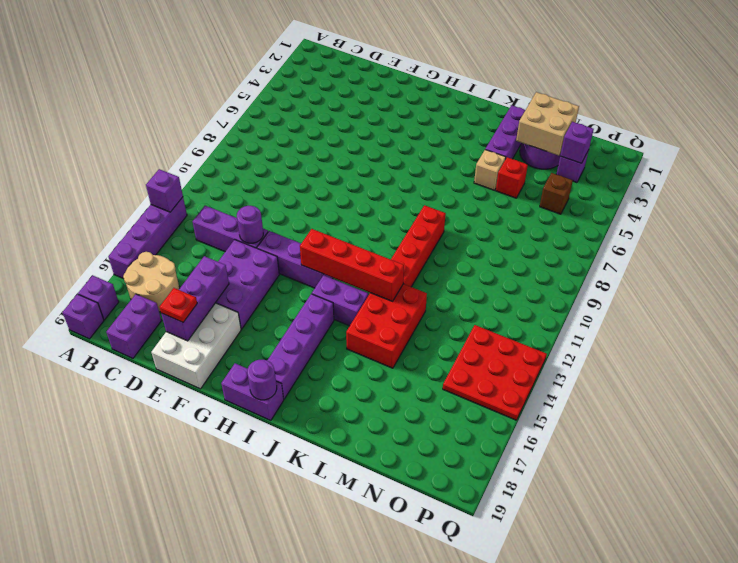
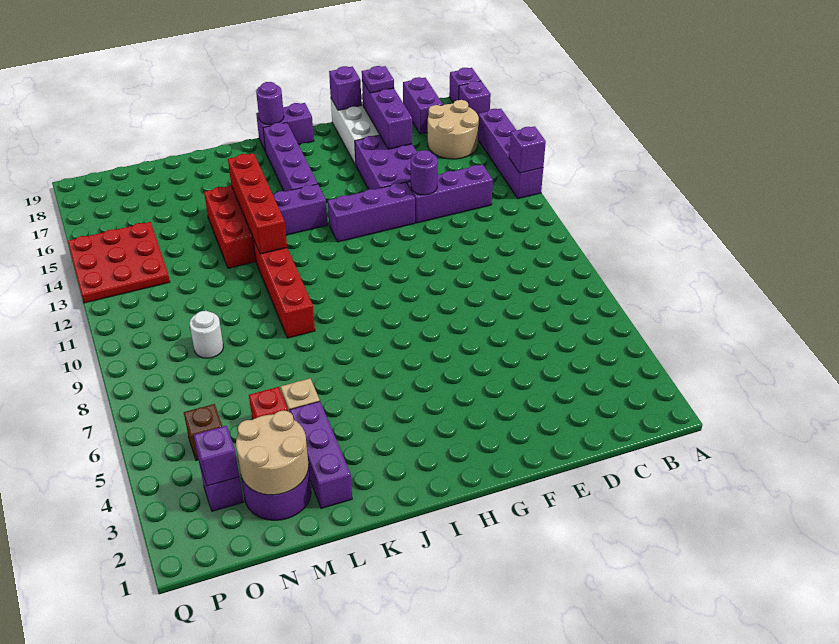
red 1x1 plate [160,288,197,322] -> purple 1x1 plate [362,66,394,93]
none -> purple 1x1 brick [329,66,361,110]
red 1x4 brick [300,229,404,301] -> red 1x4 brick turned to [228,153,287,254]
tan 2x2 brick [516,92,579,156] -> tan 2x2 round brick [236,411,309,495]
none -> white 1x1 round brick [190,311,223,358]

